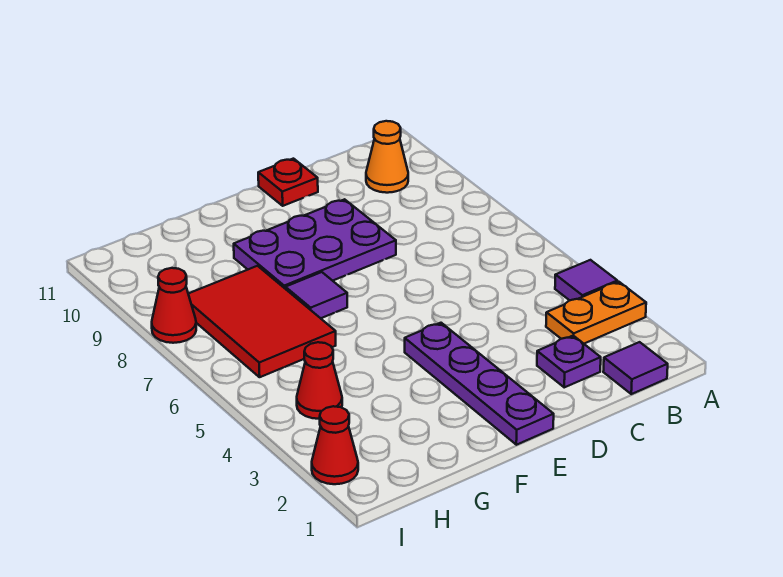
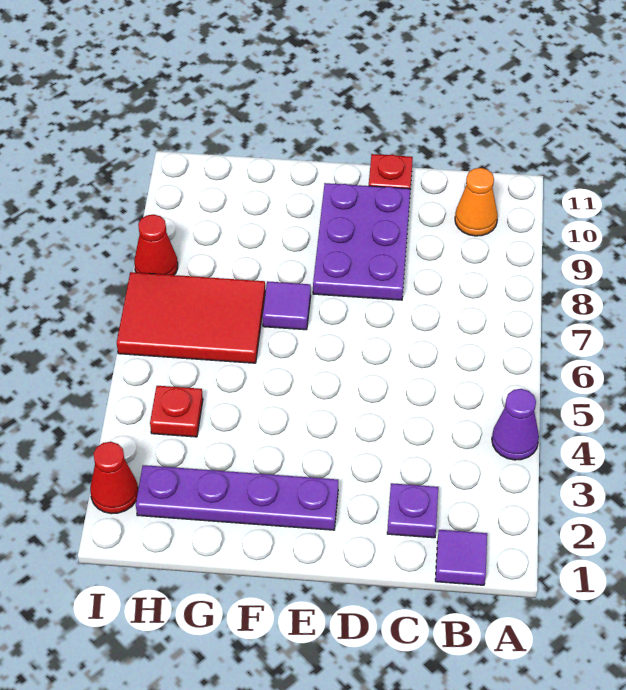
orange 1x2 plate [546,282,646,344] -> none
purple 1x1 tile [555,260,617,300] -> purple 1x1 cone [492,389,539,460]
purple 2x3 plate [234,199,396,289] -> purple 2x3 plate turned to [313,183,410,300]
purple 1x4 plate [405,323,554,445] -> purple 1x4 plate turned to [136,465,338,530]
red 2x3 tile [189,266,336,377] -> red 2x3 tile turned to [117,272,265,363]
red 1x1 cone [297,342,342,419] -> red 1x1 plate [150,386,203,437]

